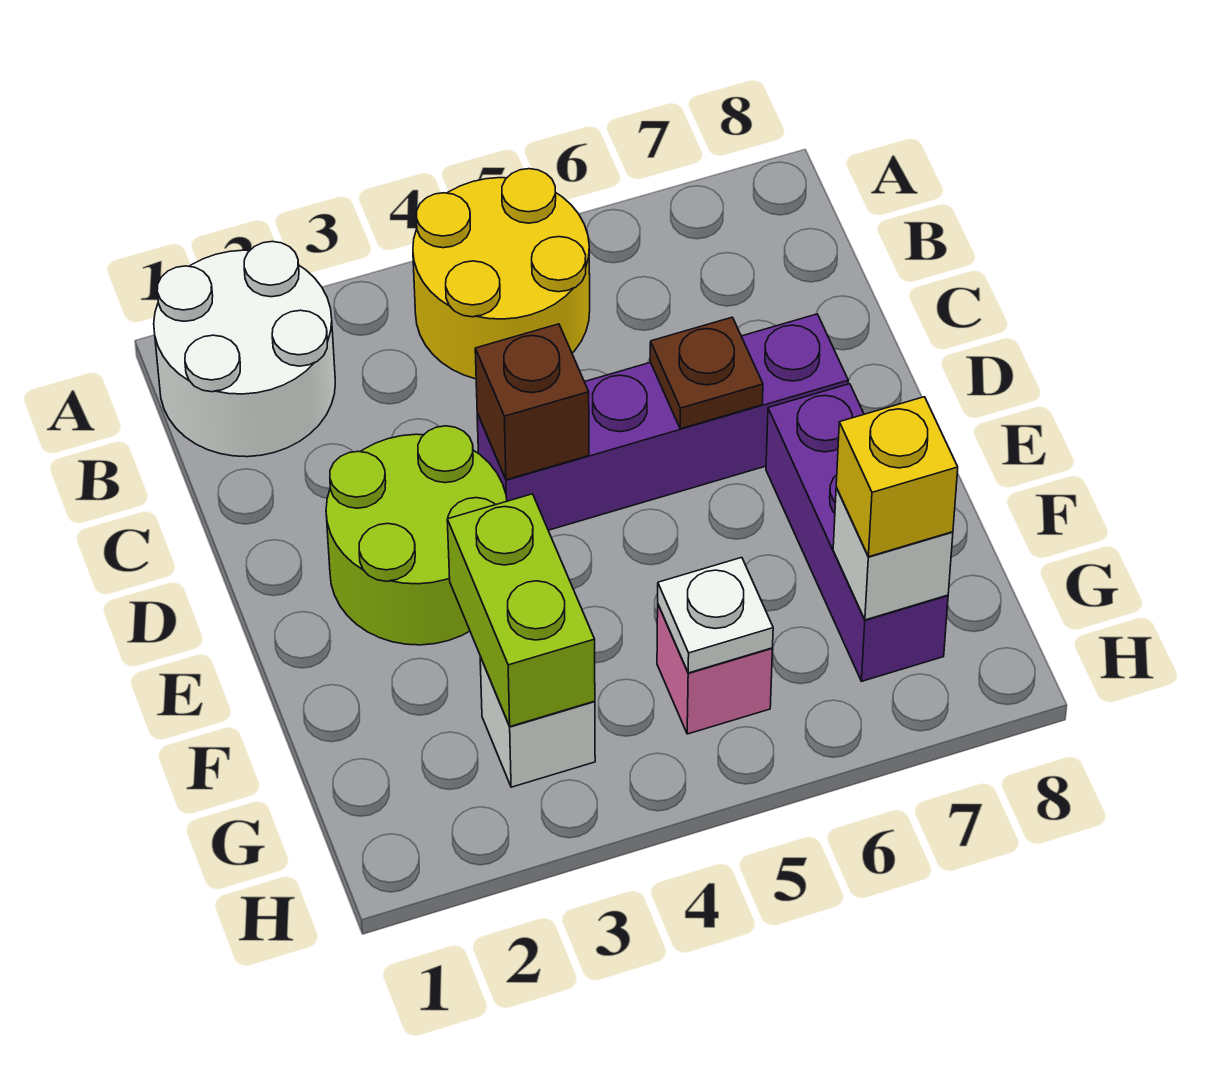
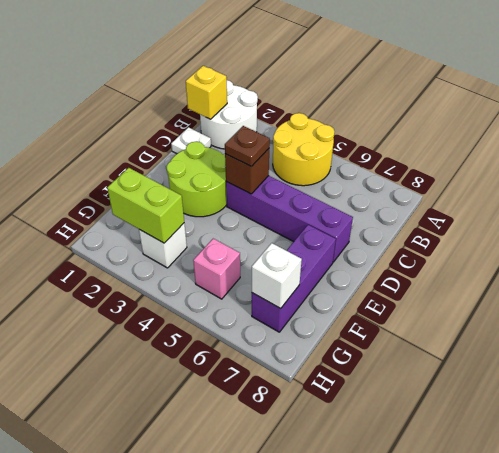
brown 1x1 plate [650,317,763,429] -> brown 1x1 plate moved to [225,126,270,167]
lime 1x2 brick [447,494,595,726] -> lime 1x2 brick turned to [107,168,184,243]
white 1x1 plate [658,557,773,673] -> white 1x1 plate moved to [171,127,211,154]
yellow 1x1 brick [836,397,958,557] -> yellow 1x1 brick moved to [186,66,227,119]

